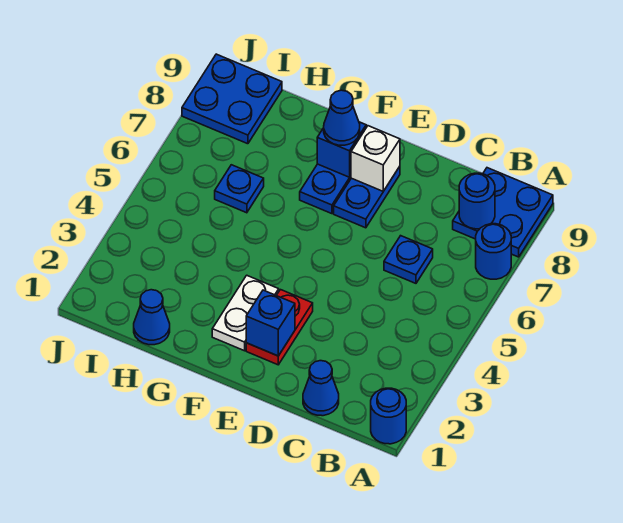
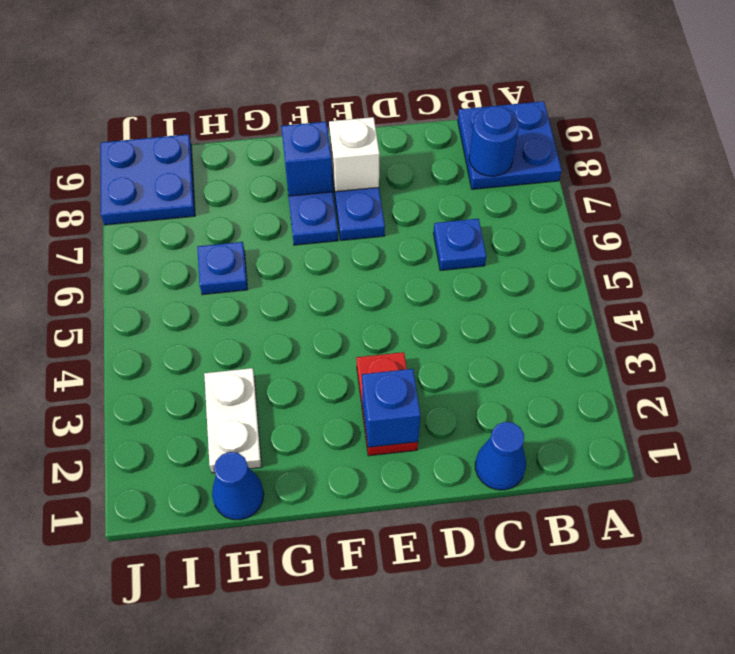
blue 1x1 round brick [371,388,406,444] -> none
blue 1x1 round brick [476,224,511,279] -> none
white 1x2 plate [212,275,279,351] -> white 1x2 plate moved to [204,368,262,473]
blue 1x1 cone [324,90,360,145] -> none

